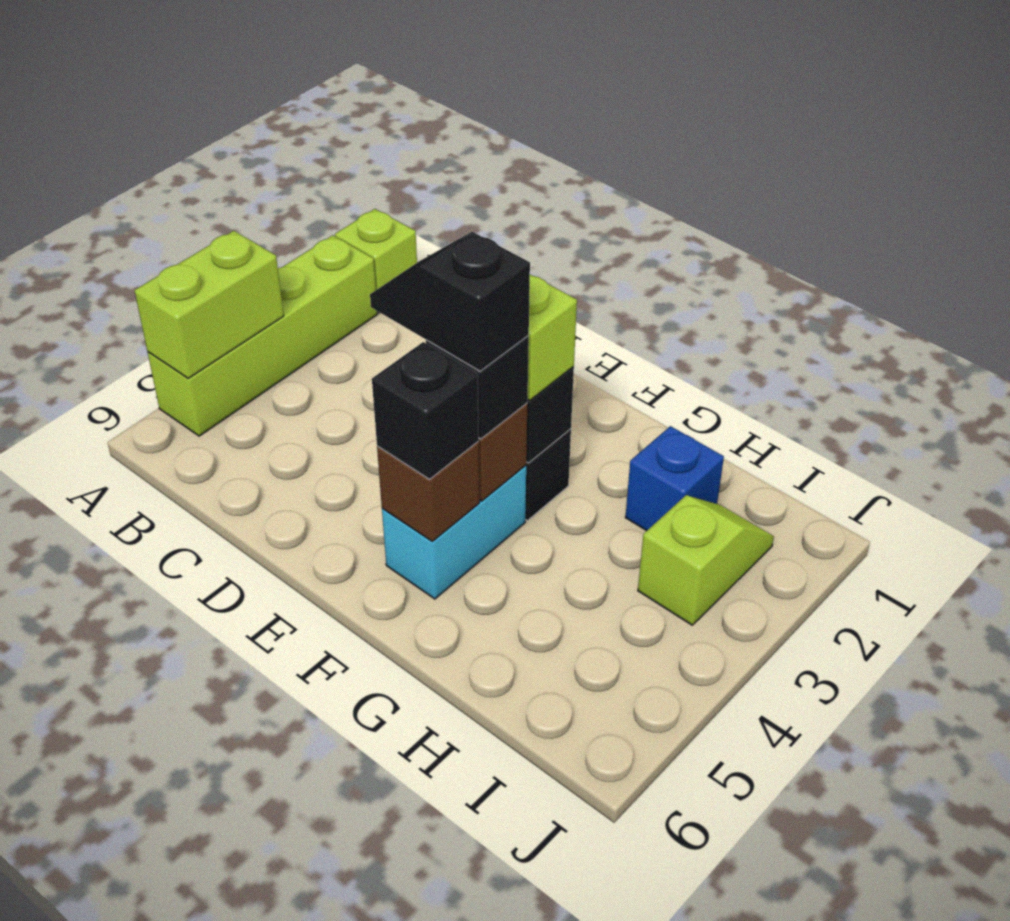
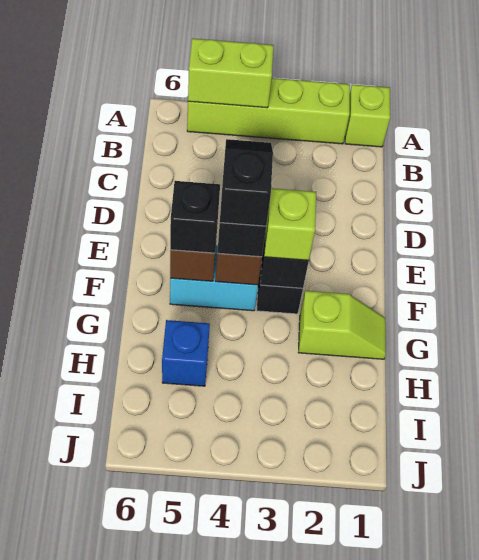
blue 1x1 brick [625,426,724,531] -> blue 1x1 brick moved to [162,320,210,386]
lime 1x2 slope [638,495,774,625] -> lime 1x2 slope moved to [299,291,386,359]

